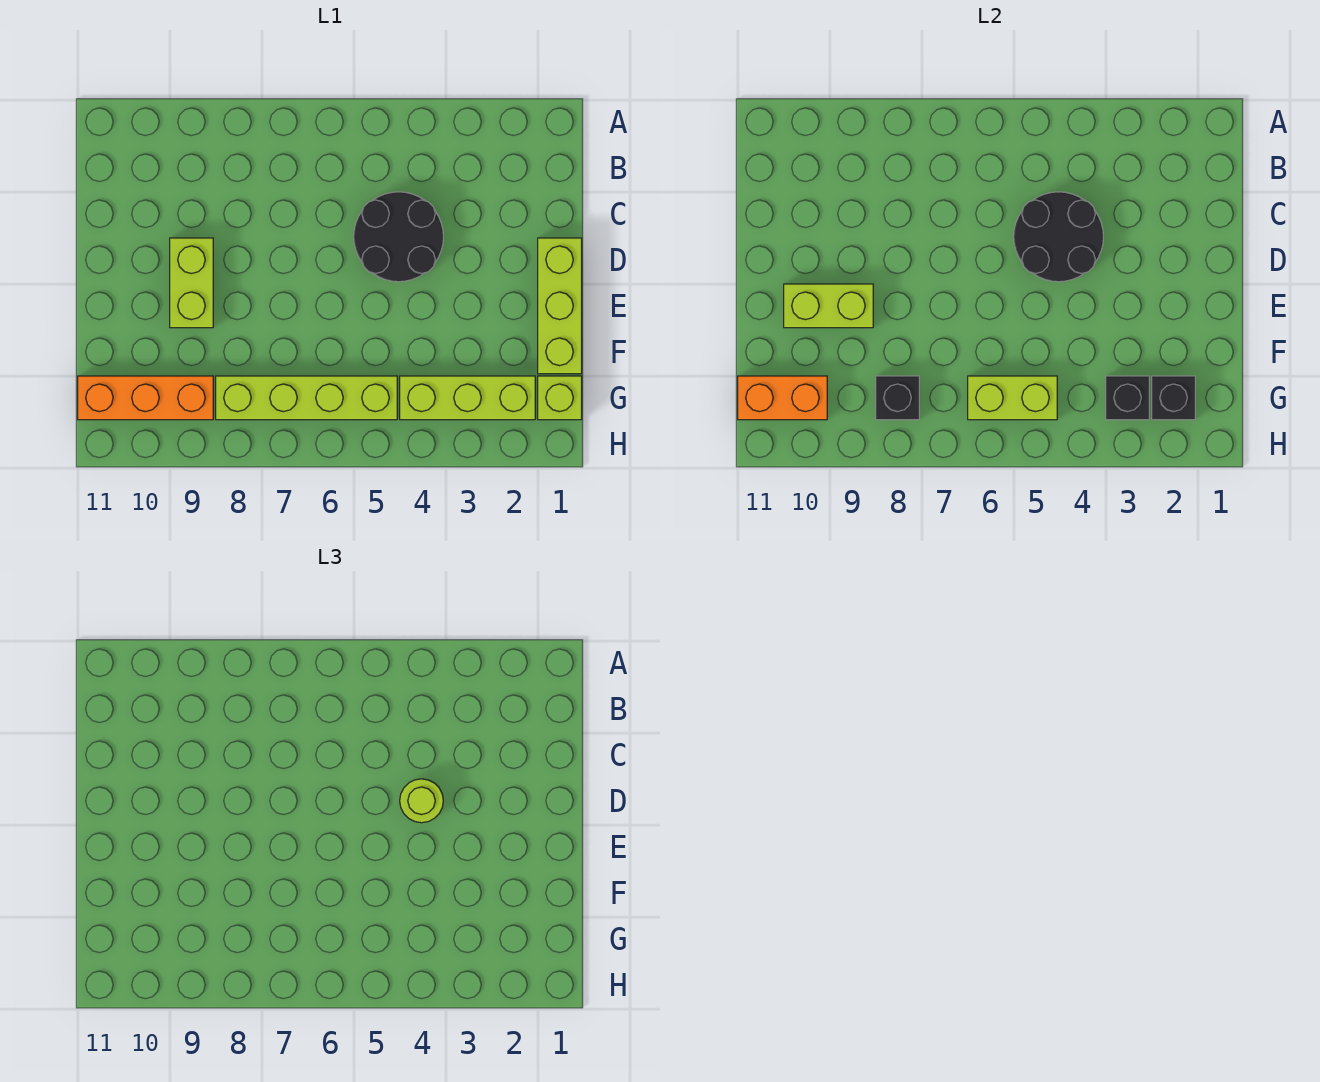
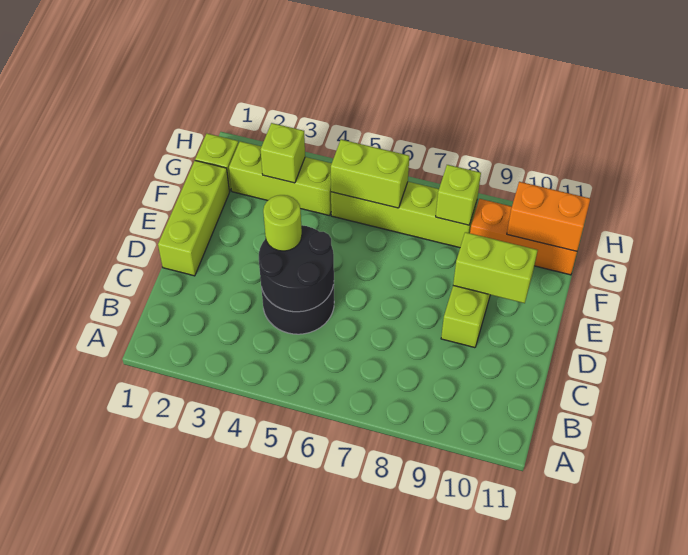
black 1x1 brick [1152,376,1195,420] -> none
black 1x1 brick [1106,376,1149,420] -> lime 1x1 brick [260,123,305,183]
black 1x1 brick [876,376,919,420] -> lime 1x1 brick [436,165,481,225]

